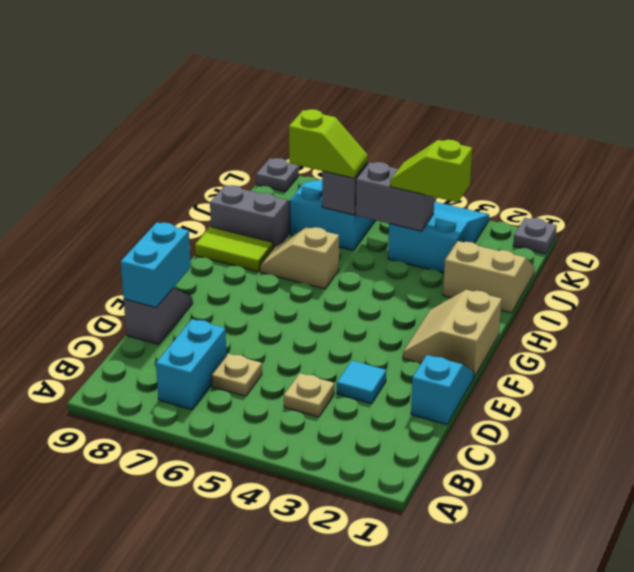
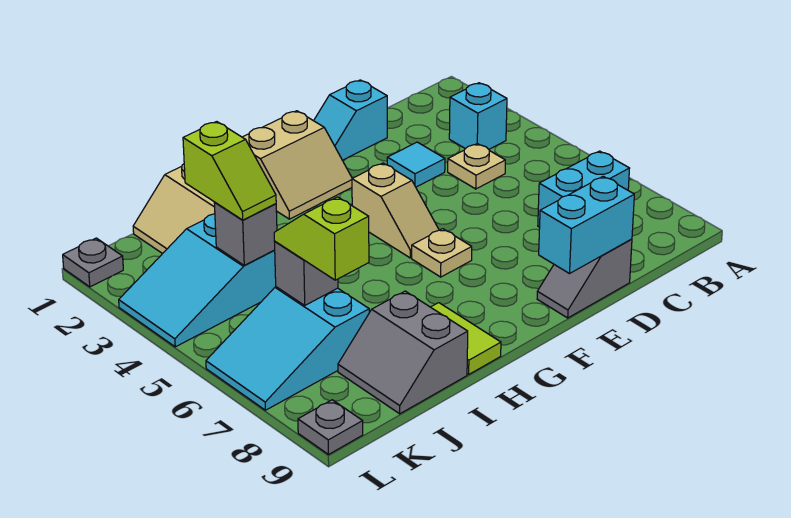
none -> cyan 1x1 brick [449,83,507,149]
tan 1x1 plate [211,354,262,396] -> tan 1x1 plate moved to [412,229,472,277]
tan 1x2 slope [260,227,339,289] -> tan 1x2 slope moved to [352,163,439,258]
grey 1x2 brick [356,162,434,231] -> grey 1x1 brick [214,203,277,265]

